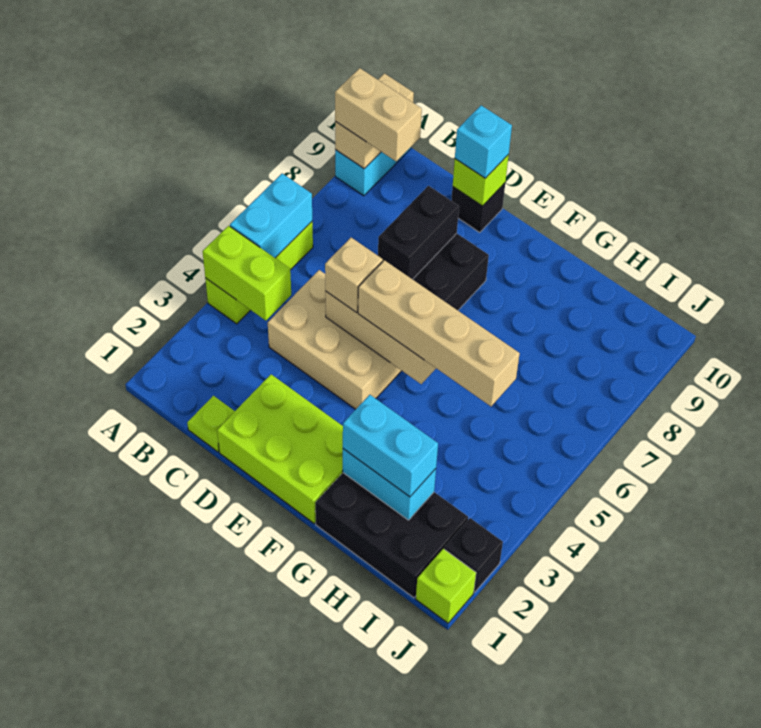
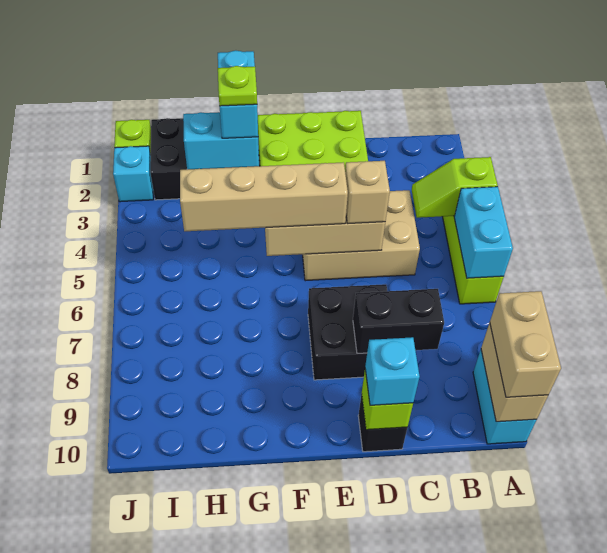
lime 1x2 brick [203,226,291,321] -> lime 1x2 slope [412,157,498,218]
tan 1x2 brick [335,68,422,161] -> tan 1x2 brick turned to [490,291,561,397]
lime 1x1 plate [187,396,235,452] -> lime 1x1 plate moved to [218,66,257,106]
black 1x2 brick [378,186,459,279] -> black 1x2 brick turned to [353,289,444,354]
cyan 1x2 brick [343,395,438,497] -> cyan 1x2 brick turned to [218,50,258,138]
black 1x1 brick [444,518,503,592] -> cyan 1x1 brick [113,146,153,202]

